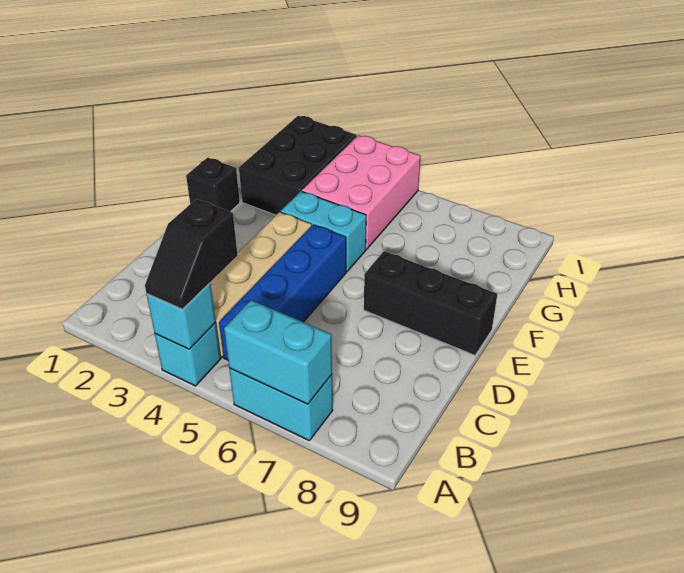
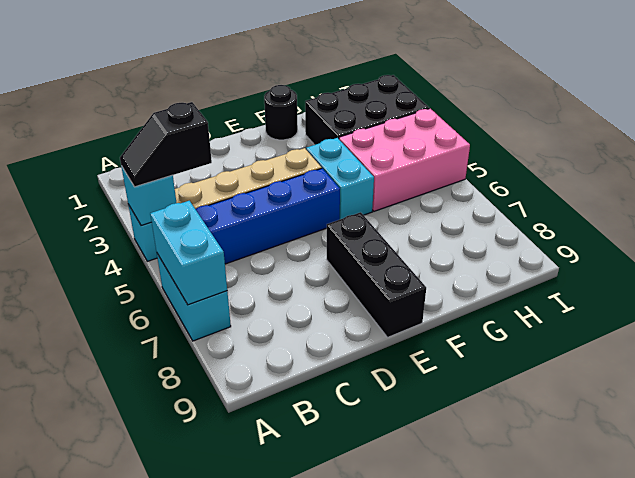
black 1x1 brick [186,158,240,212] -> black 1x1 round brick [264,85,298,140]

